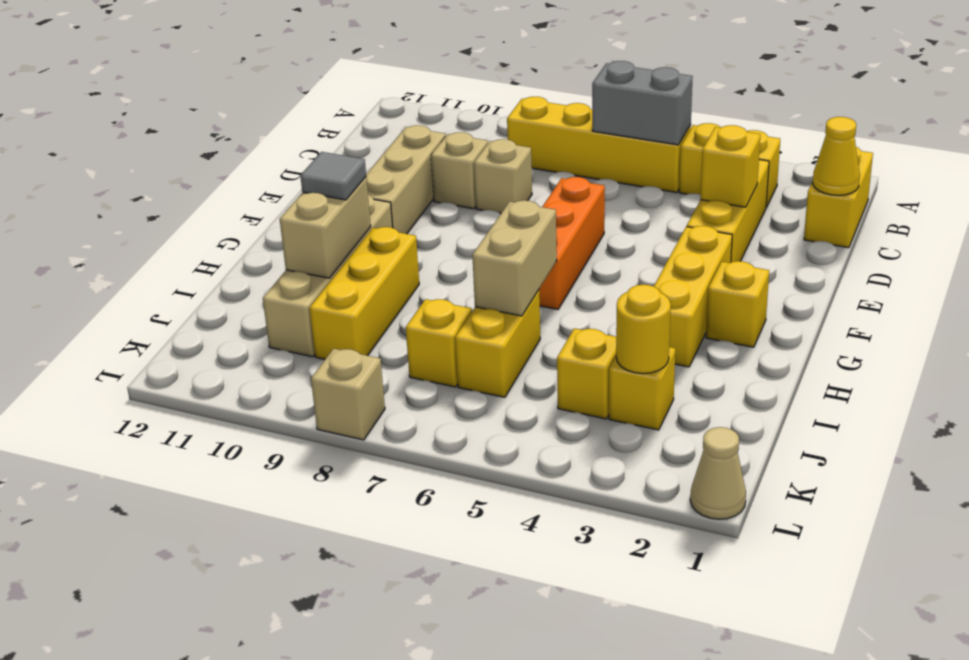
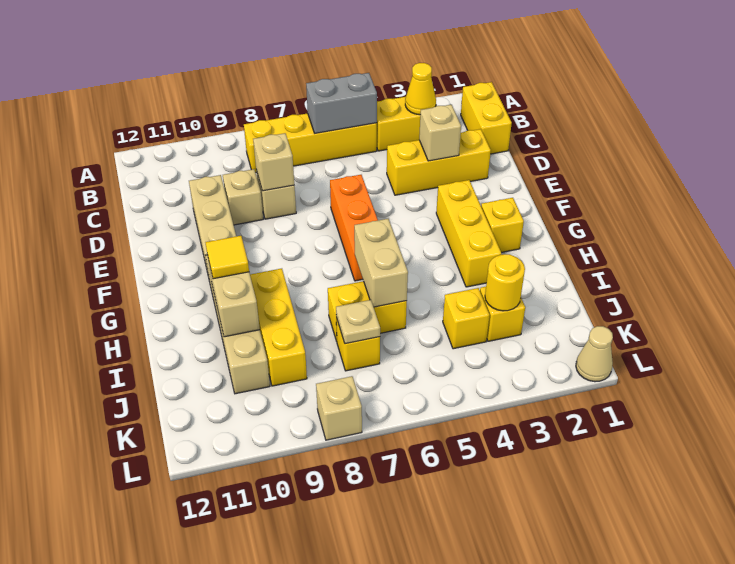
yellow 1x1 cone [813,117,860,195] -> yellow 1x1 cone moved to [405,63,436,115]
yellow 1x3 brick [687,160,769,262] -> yellow 1x3 brick turned to [387,129,491,195]
yellow 1x1 brick [700,125,760,207] -> tan 1x1 brick [419,105,461,161]
none -> tan 1x1 brick [253,133,294,191]
grey 1x1 tile [300,152,366,200] -> yellow 1x1 tile [206,236,249,279]
yellow 1x2 brick [455,290,540,397] -> yellow 1x2 brick turned to [328,281,407,341]
none -> tan 1x1 plate [336,300,380,344]

